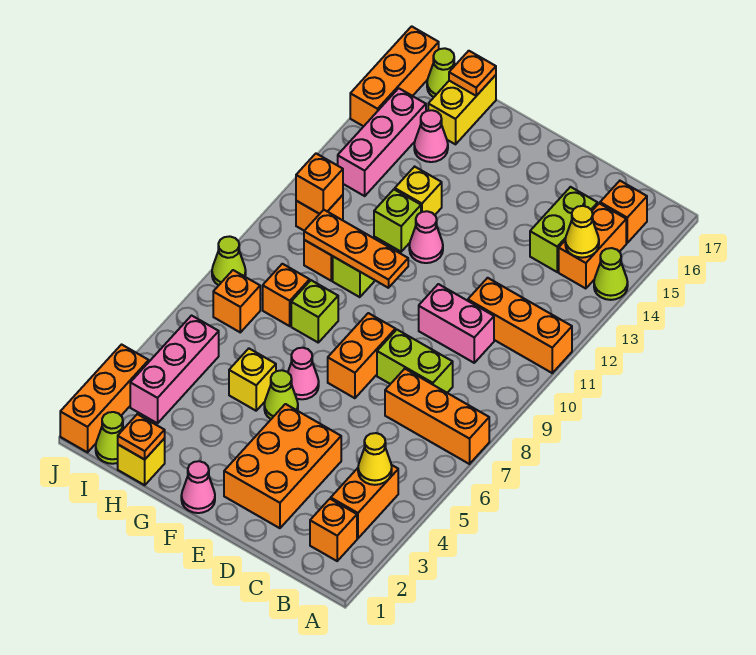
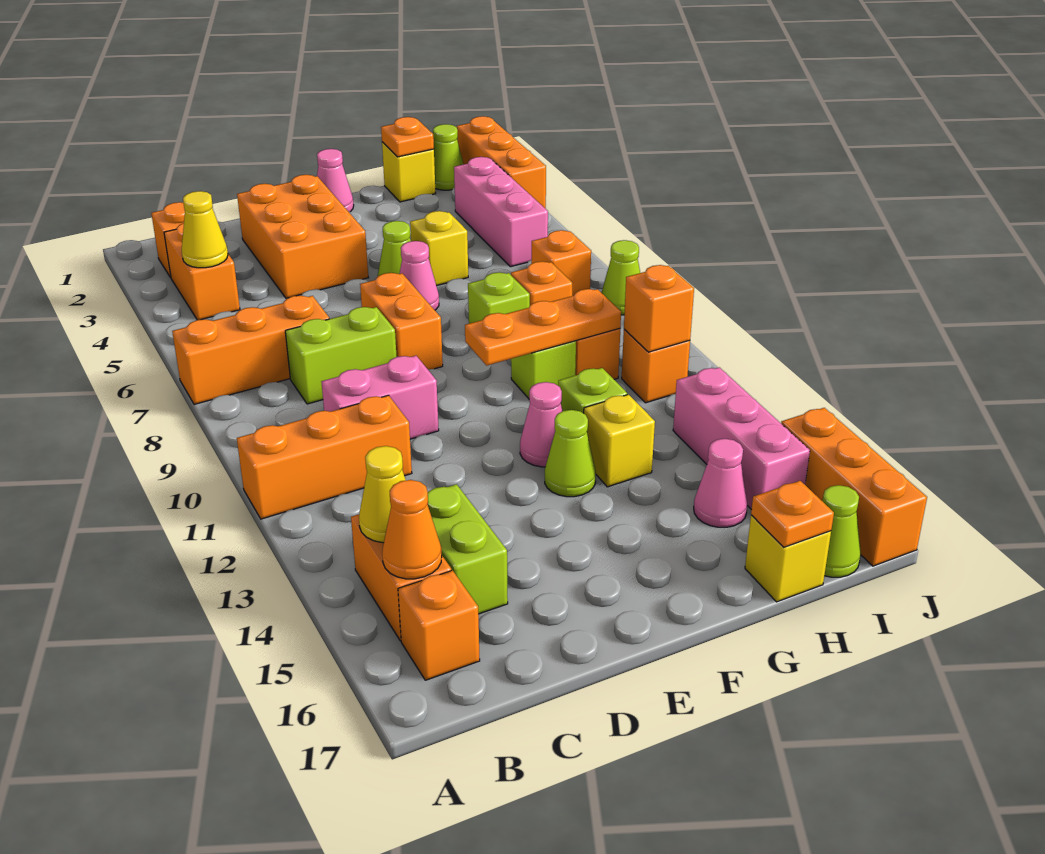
lime 1x1 cone [594,248,628,300] -> lime 1x1 cone moved to [545,410,596,497]
none -> orange 1x1 cone [382,480,442,579]
yellow 1x2 brick [428,75,496,144] -> yellow 1x1 brick [745,515,831,602]

